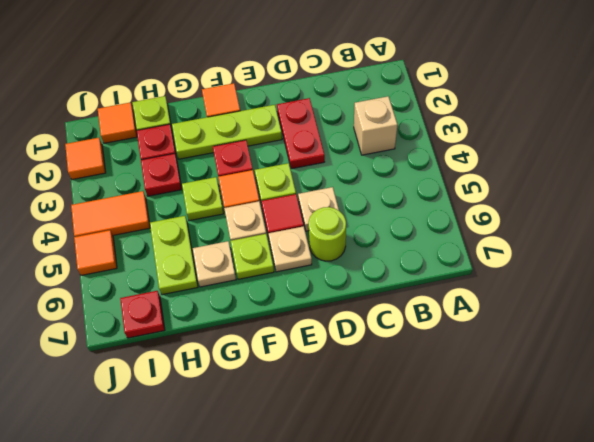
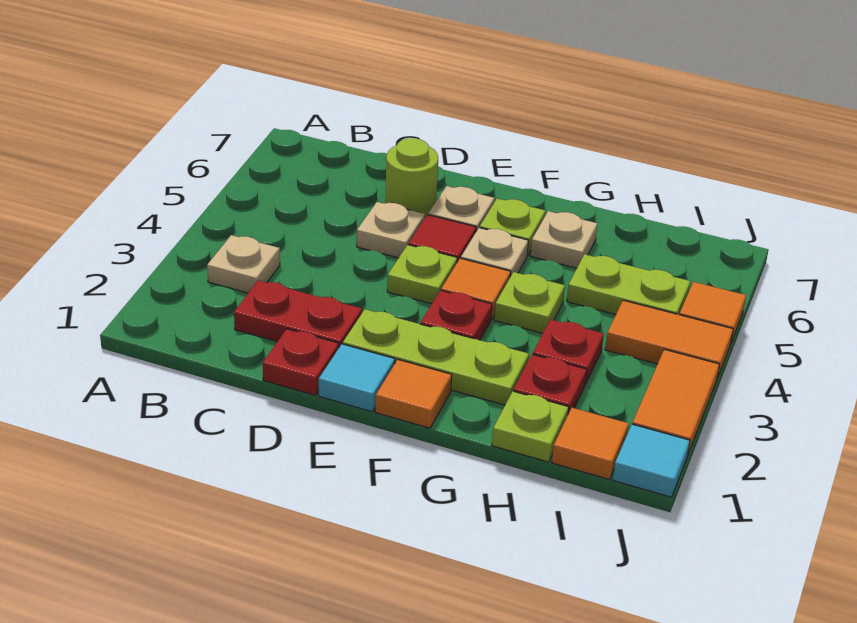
tan 1x1 brick [354,96,397,155] -> tan 1x1 plate [207,235,280,293]
red 1x2 plate [277,98,325,169] -> red 1x2 plate turned to [234,280,362,347]
none -> cyan 1x1 tile [319,344,395,412]
lime 1x2 plate [150,216,198,295] -> lime 1x2 plate turned to [567,254,690,315]
red 1x1 plate [120,291,165,338] -> red 1x1 plate moved to [263,329,339,396]
none -> cyan 1x1 tile [613,424,690,497]
orange 1x1 tile [65,138,106,179] -> orange 1x2 tile [632,349,720,456]

